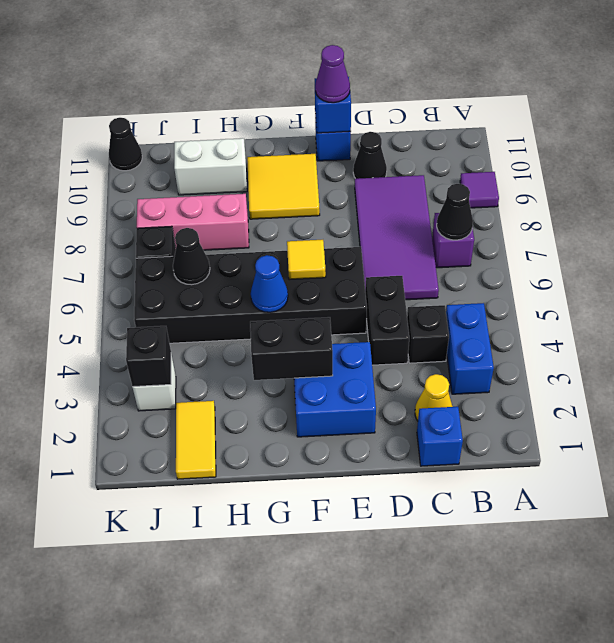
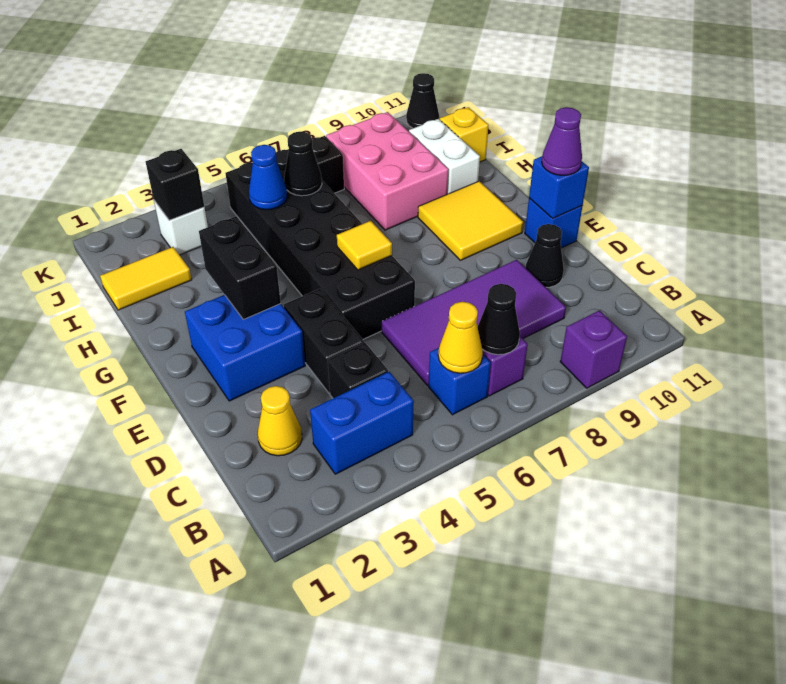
purple 1x1 tile [460,172,499,208] -> purple 1x1 brick [560,310,627,388]
none -> yellow 1x1 cone [438,302,483,373]
blue 1x1 brick [417,407,463,466] -> blue 1x1 brick moved to [429,348,491,415]
black 1x2 brick [365,276,409,365] -> black 1x2 brick turned to [284,289,364,393]
blue 1x1 cone [251,255,288,312] -> blue 1x1 cone moved to [249,145,287,209]
pink 1x3 brick [137,194,249,250] -> pink 2x3 brick [326,112,449,230]
none -> yellow 1x1 brick [440,107,489,162]

